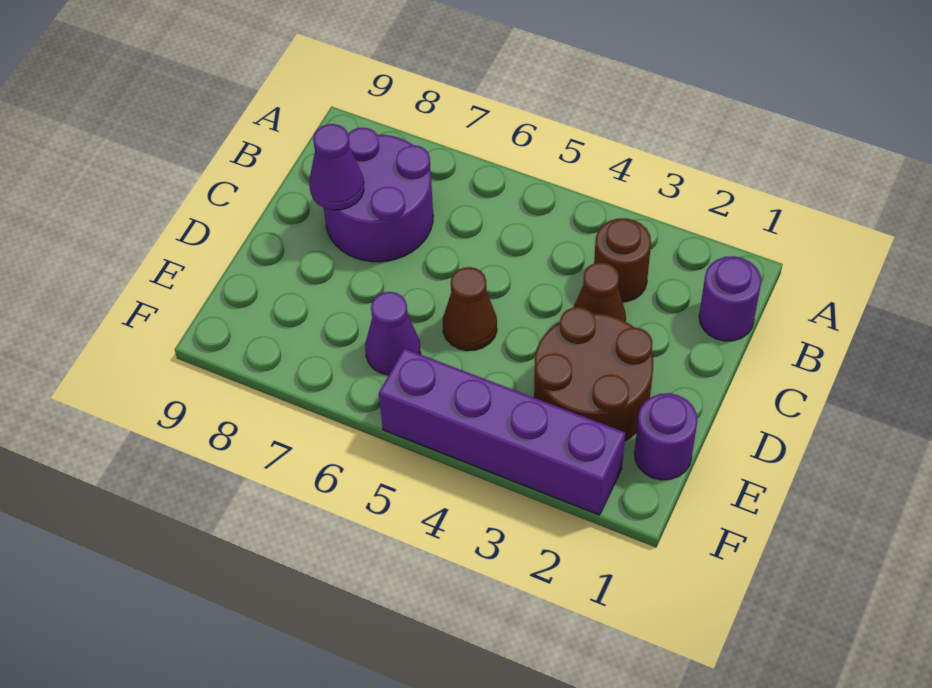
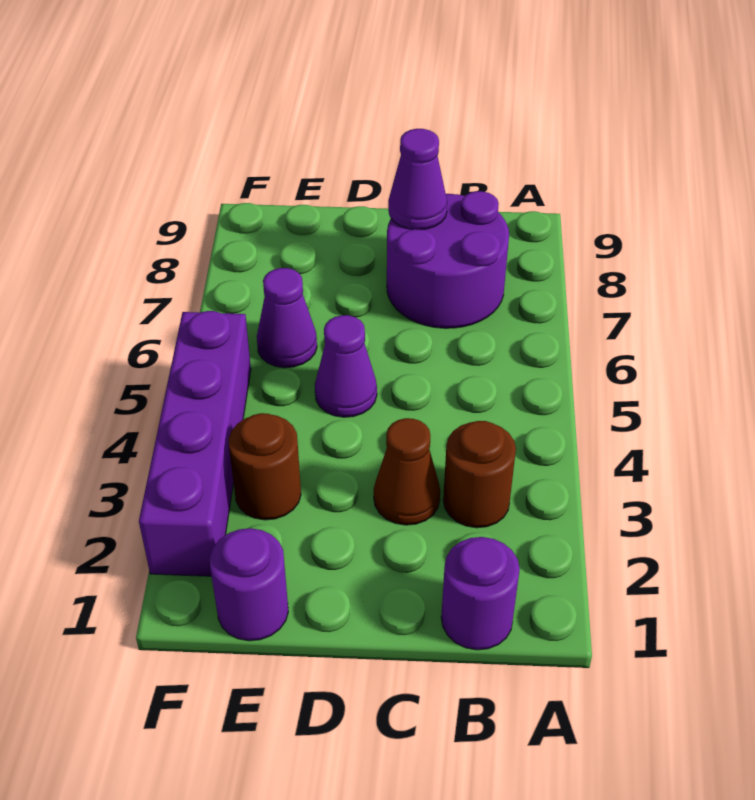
brown 2x2 round brick [534,307,653,441] -> brown 1x1 round brick [229,413,301,520]
brown 1x1 cone [443,267,497,351] -> purple 1x1 cone [315,315,377,417]

